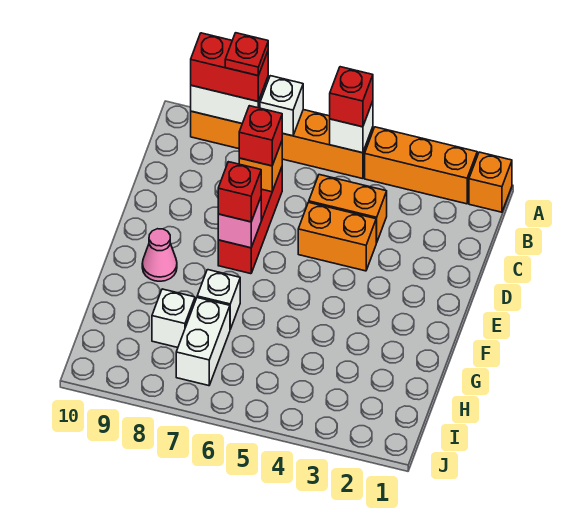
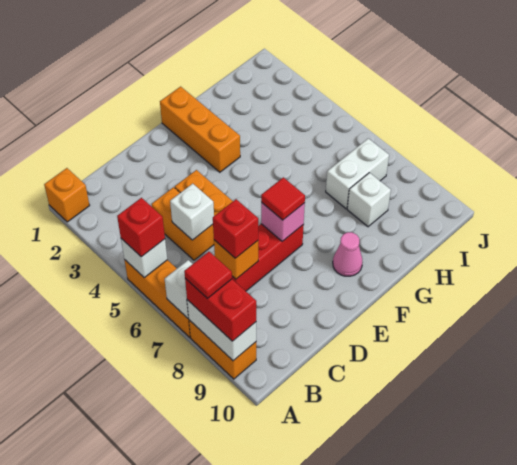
orange 1x3 brick [365,127,477,204] -> orange 1x3 brick moved to [160,87,240,172]
red 1x1 plate [225,33,268,75] -> red 1x1 tile [184,252,232,299]
red 1x1 brick [218,162,261,222] -> red 1x1 tile [261,177,305,220]
white 1x1 brick [197,270,240,329] -> white 1x1 brick moved to [170,184,214,240]

